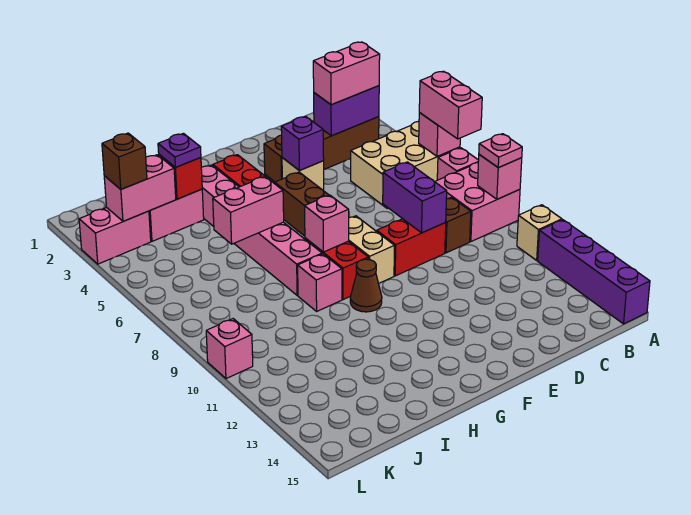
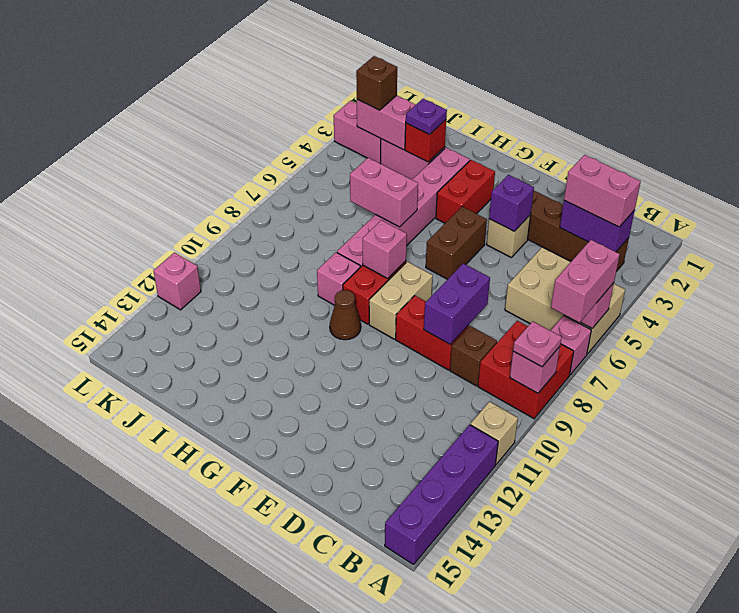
pink 2x2 brick [435,163,520,241] -> red 2x2 brick [478,321,574,418]
pink 1x1 brick [206,319,253,379] -> pink 1x1 brick moved to [154,253,201,310]

